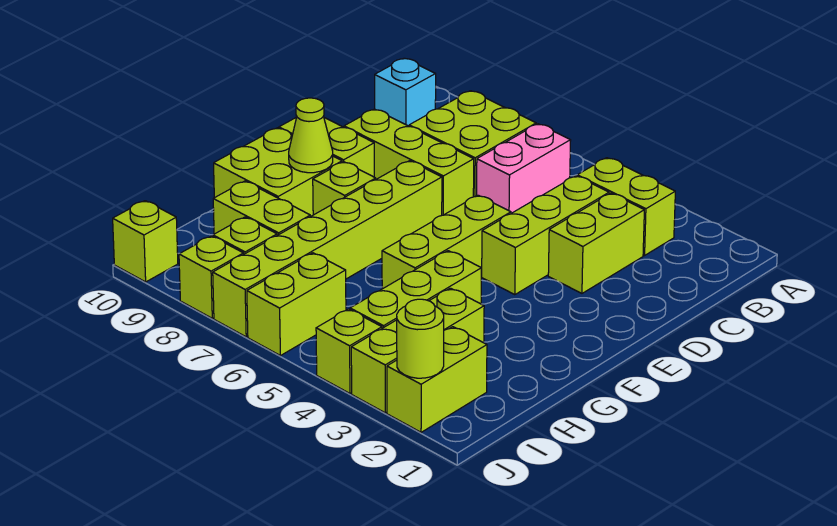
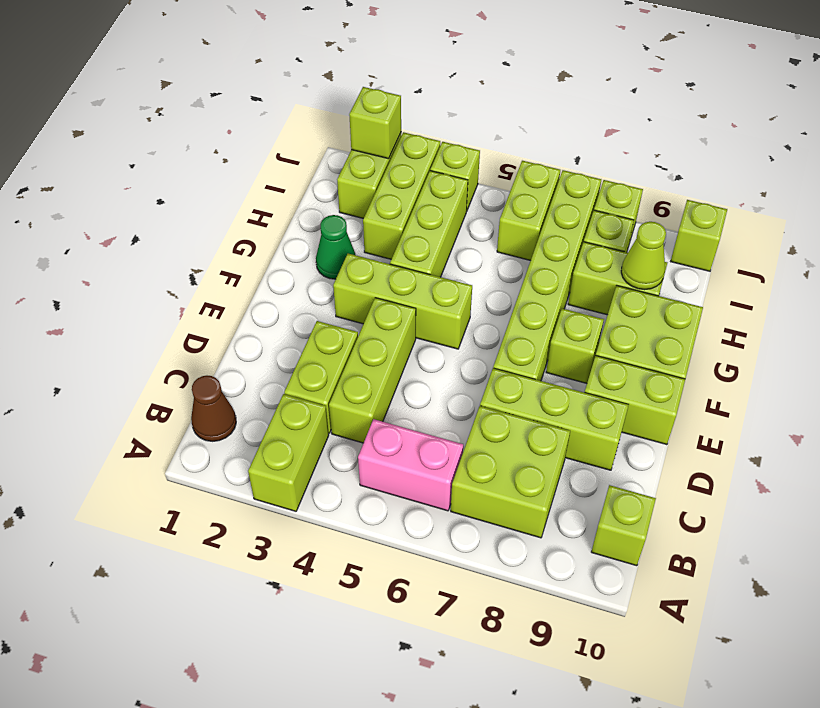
none -> brown 1x1 cone [191,376,236,441]
lime 1x2 brick [577,158,675,255] -> lime 1x2 brick turned to [248,394,329,511]
pink 1x2 brick [477,124,571,213] -> pink 1x2 brick turned to [358,419,463,511]
cyan 1x1 brick [375,58,436,126] -> lime 1x1 brick [591,485,656,566]
lime 1x3 brick [382,195,511,289] -> lime 1x3 brick turned to [333,254,472,349]
lime 1x1 cone [289,98,333,173] -> lime 1x1 cone moved to [621,222,666,290]
none -> green 1x1 cone [316,215,355,279]
lime 1x1 round brick [397,299,444,378] -> lime 1x1 brick [349,87,401,159]

